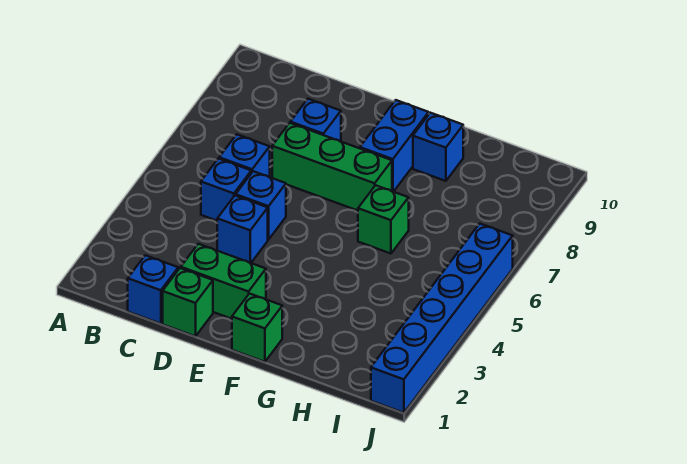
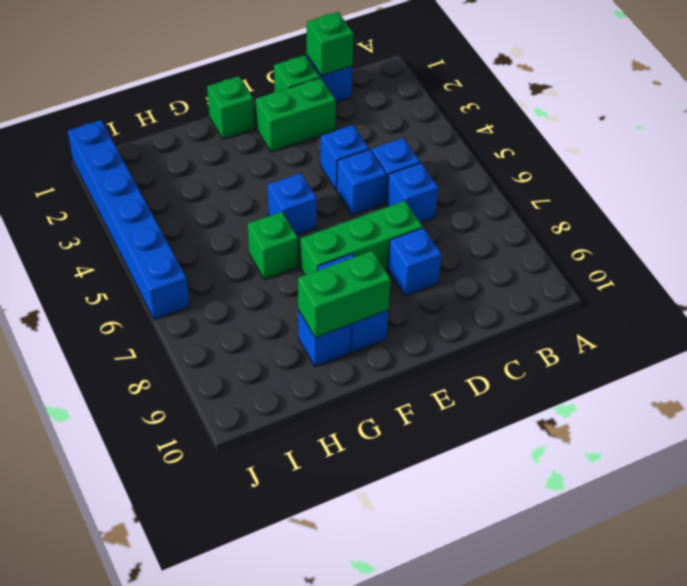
none -> green 1x1 brick [307,12,354,76]
none -> blue 1x1 brick [268,173,317,235]
none -> green 1x2 brick [298,251,391,338]

